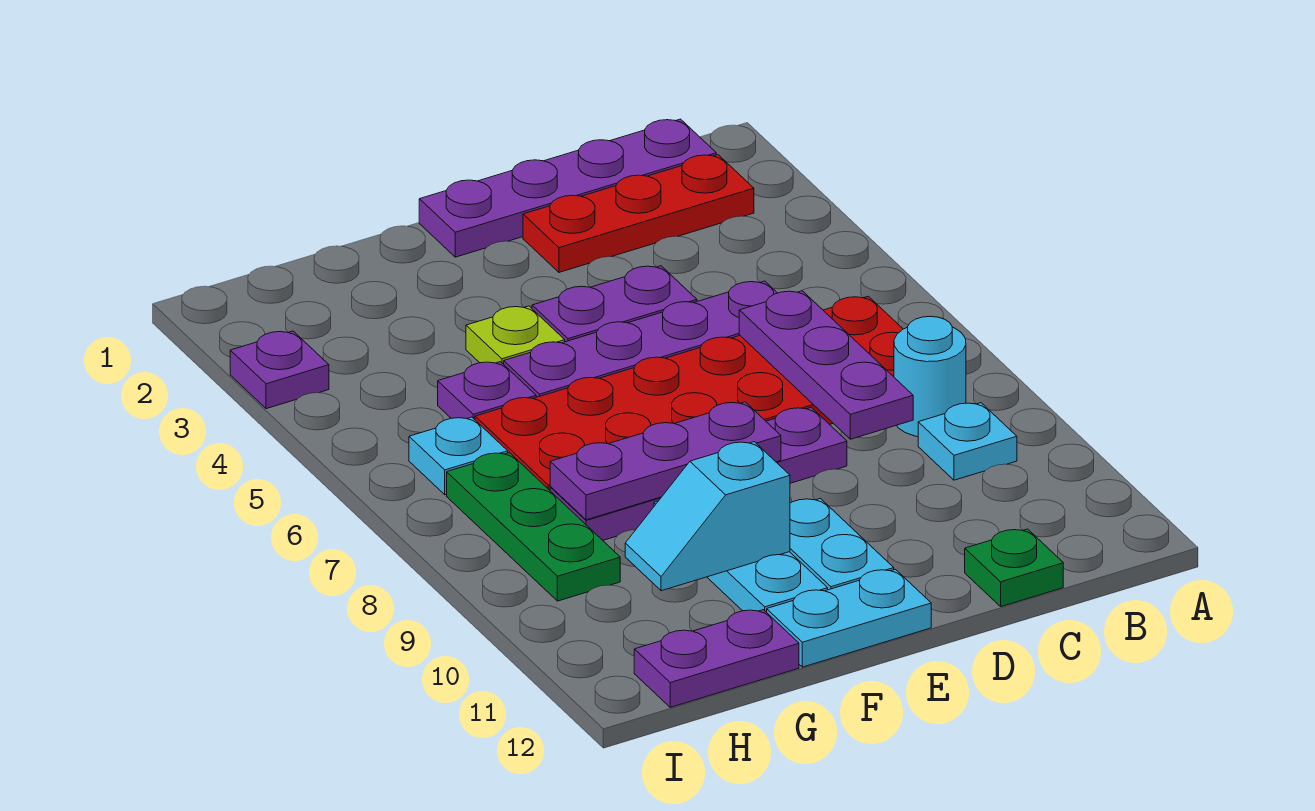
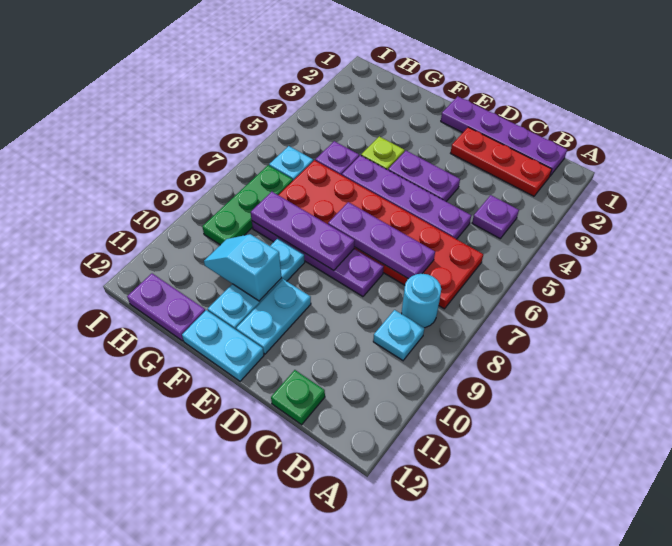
purple 1x3 plate [739,291,913,439] -> purple 1x3 plate turned to [328,202,435,279]
purple 1x1 plate [230,331,329,409] -> purple 1x1 plate moved to [472,195,519,239]

